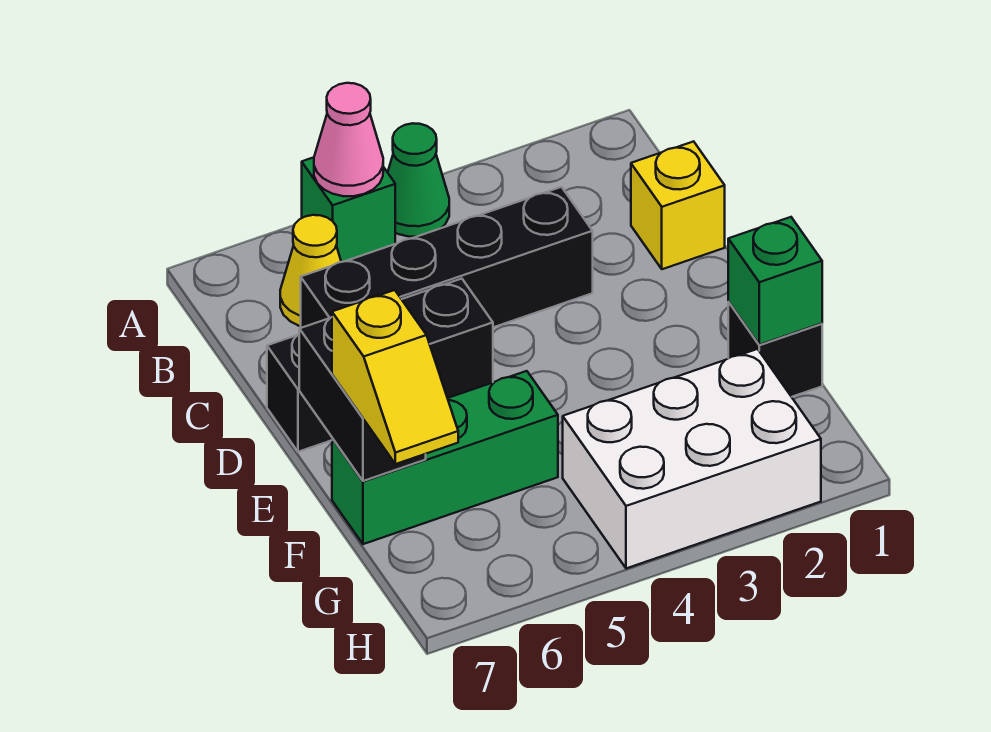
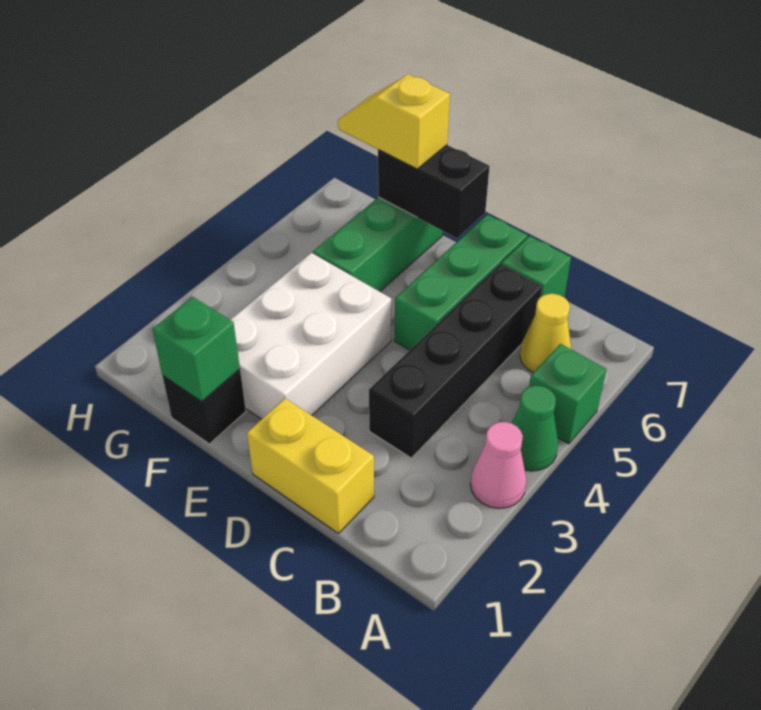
pink 1x1 cone [314,83,383,196] -> pink 1x1 cone moved to [470,422,527,508]
yellow 1x1 brick [631,141,725,269] -> yellow 1x2 brick [247,398,374,533]
none -> green 1x1 brick [501,236,571,297]
black 1x3 brick [267,279,493,452] -> green 1x3 brick [394,214,527,350]
white 2x3 brick [563,349,821,568] -> white 2x3 brick moved to [230,253,391,419]

